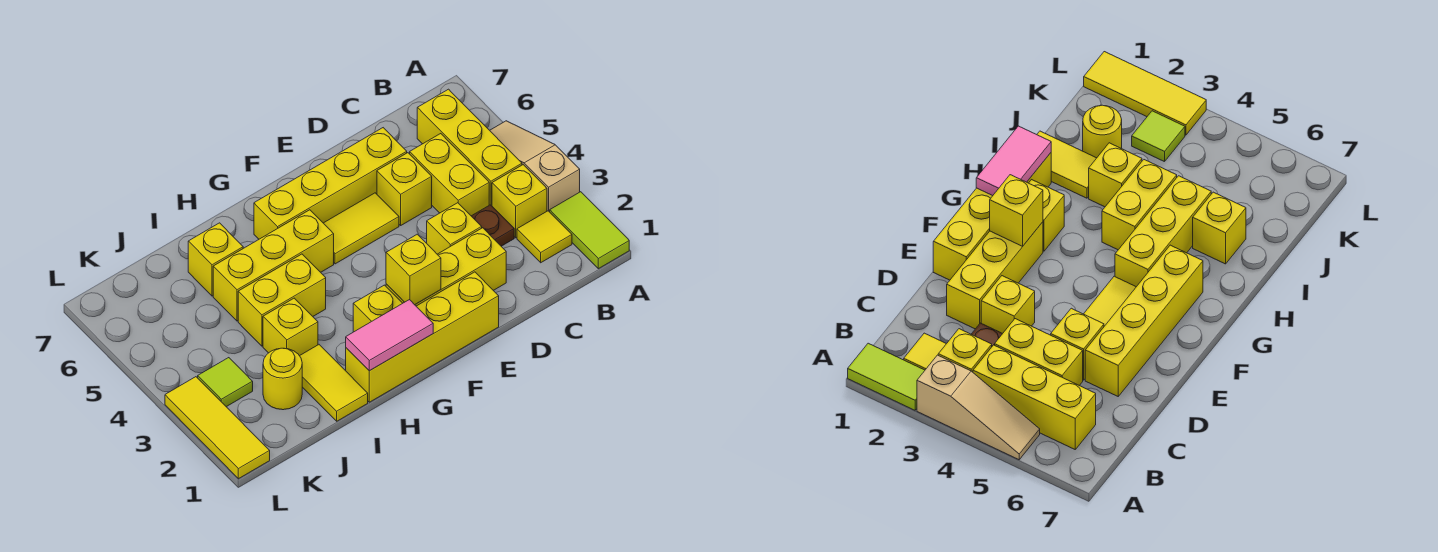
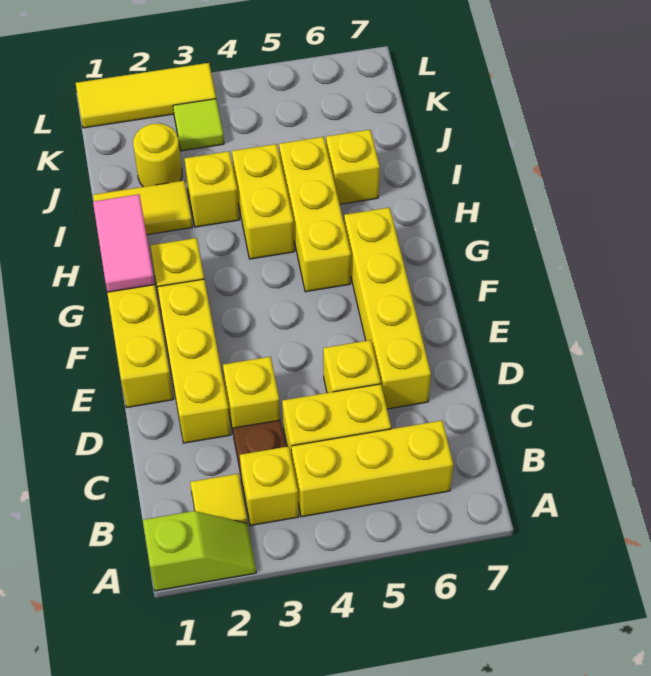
lime 1x2 tile [550,192,629,269] -> lime 1x2 slope [143,511,256,591]
tan 1x3 slope [490,121,580,212] -> none
yellow 1x2 tile [324,193,399,264] -> none
yellow 1x1 brick [386,234,441,305] -> none

